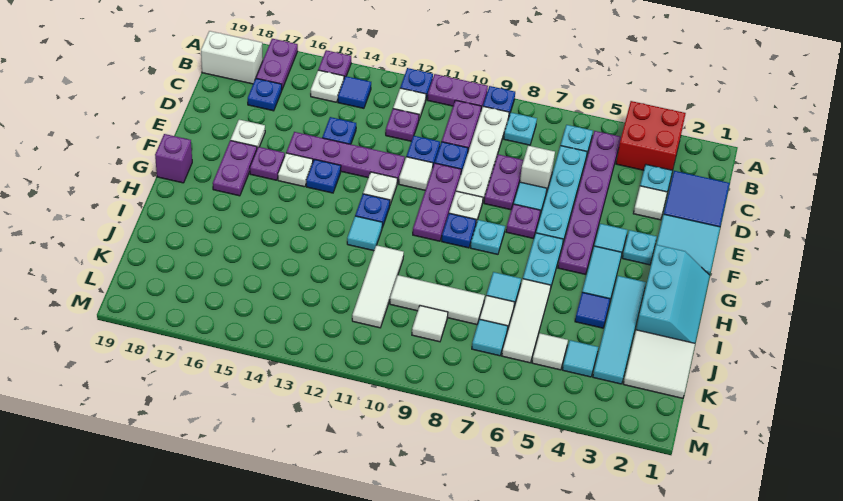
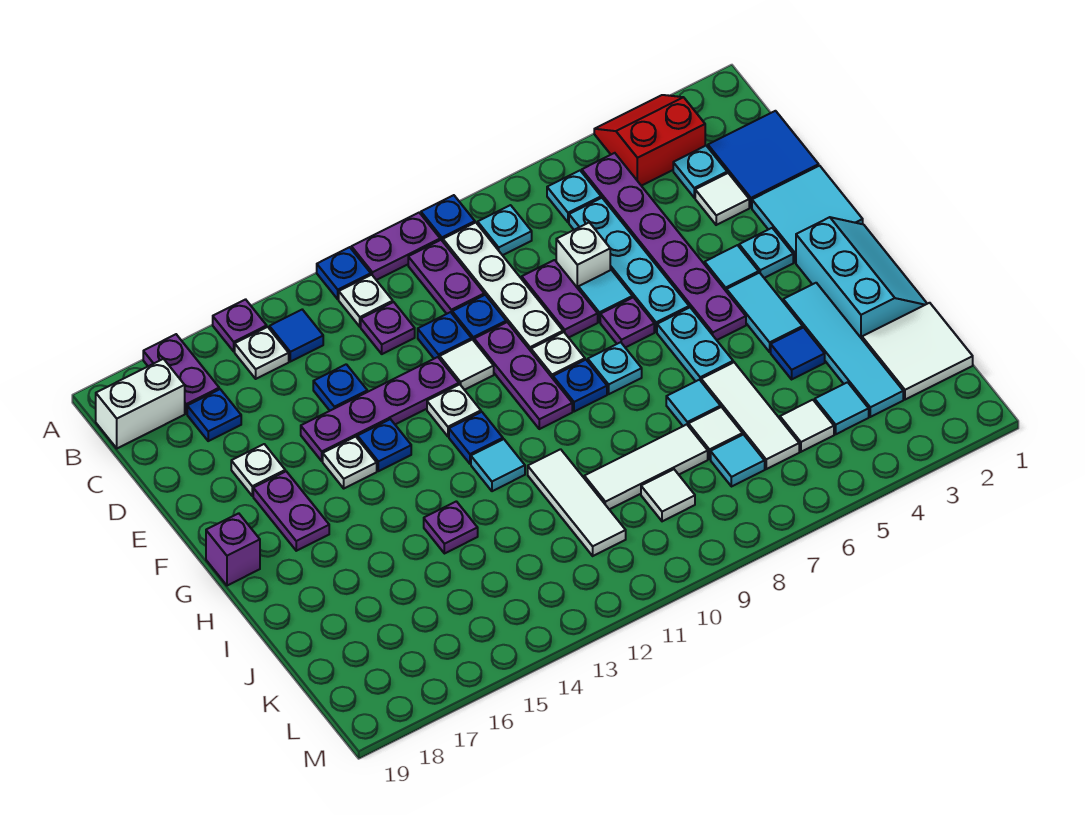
red 2x2 brick [616,101,686,170] -> red 2x2 slope [594,95,705,186]
purple 1x1 plate [250,147,285,180] -> purple 1x1 plate moved to [424,501,478,554]

